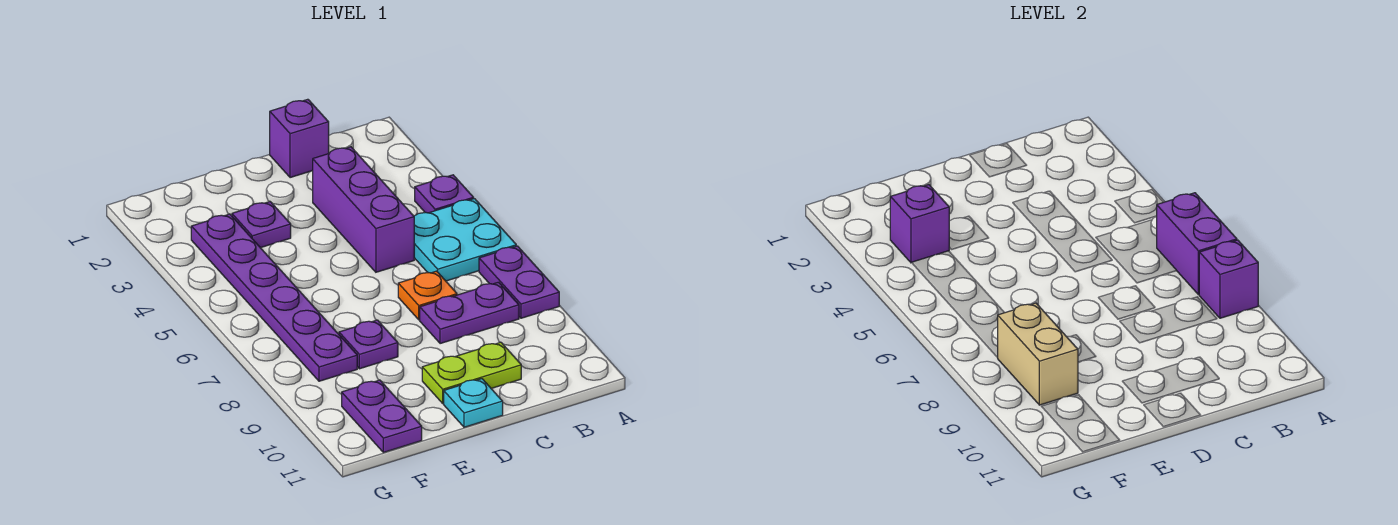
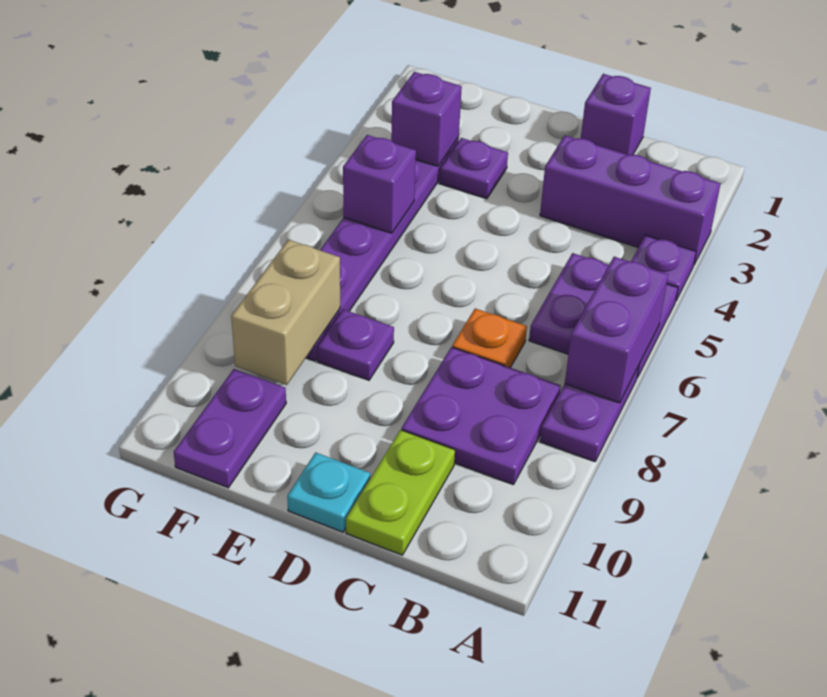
cyan 2x2 plate [414,199,516,281] -> purple 2x2 plate [529,253,678,378]
purple 1x1 brick [1199,240,1258,318] -> purple 1x1 brick moved to [343,135,416,233]
purple 1x2 plate [420,282,519,344] -> purple 2x2 plate [402,347,561,485]
purple 1x3 brick [313,147,414,272] -> purple 1x3 brick turned to [540,135,721,264]
lime 1x2 plate [422,342,521,403] -> lime 1x2 plate turned to [346,430,455,555]

